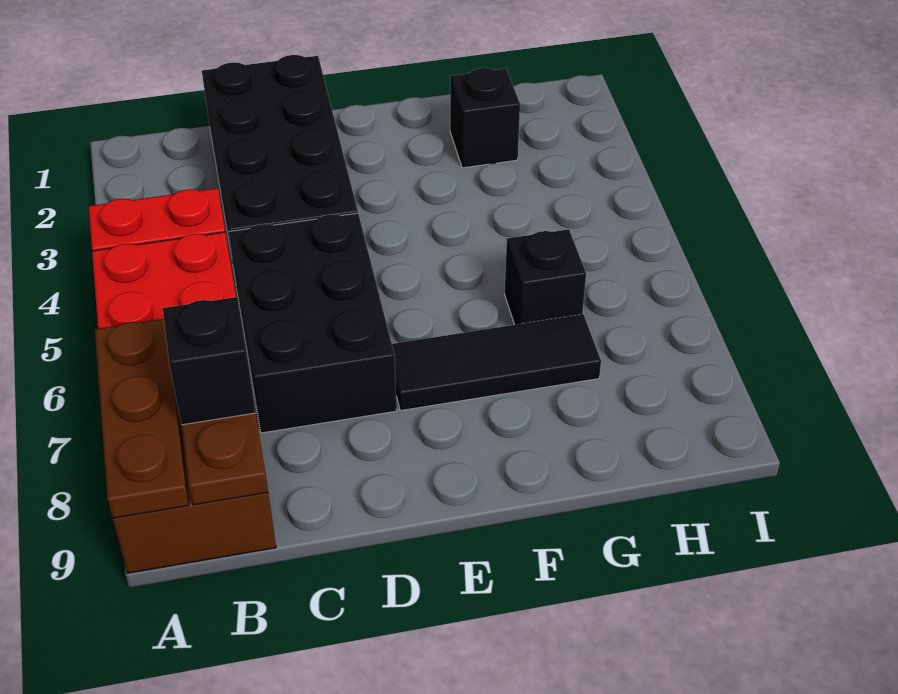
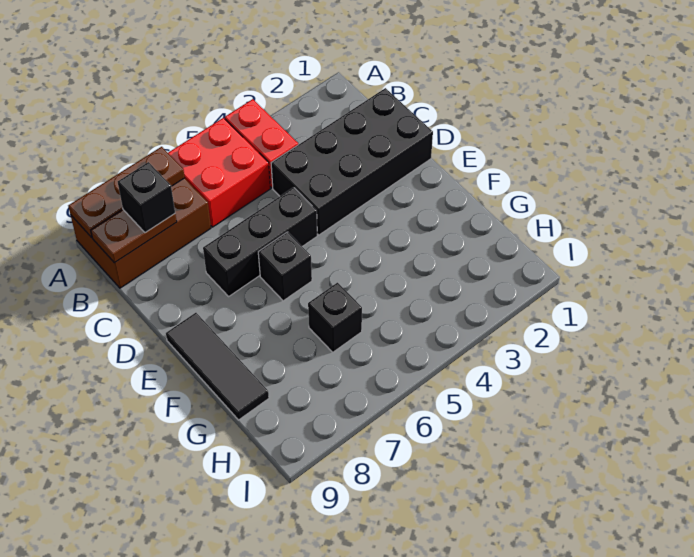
black 2x3 brick [229,213,397,433] -> black 1x3 brick [203,187,317,296]
black 1x3 tile [392,314,601,411] -> black 1x3 tile moved to [166,313,269,420]
black 1x1 brick [450,68,520,168] -> black 1x1 brick moved to [258,232,312,301]

